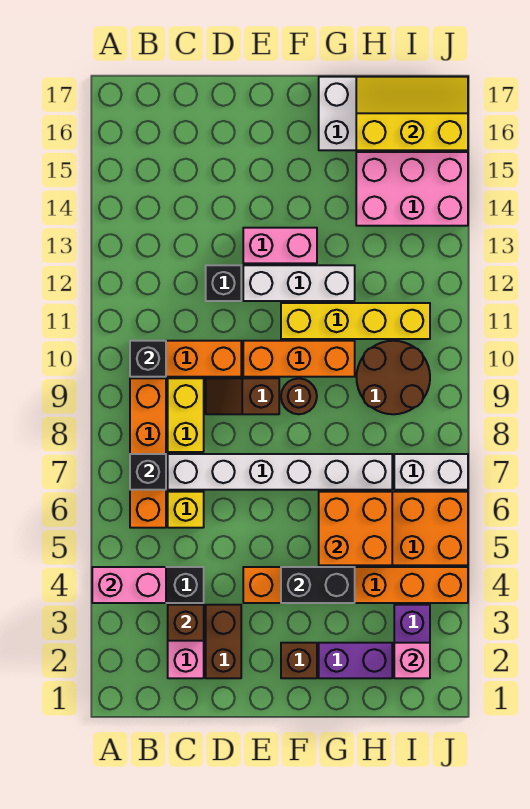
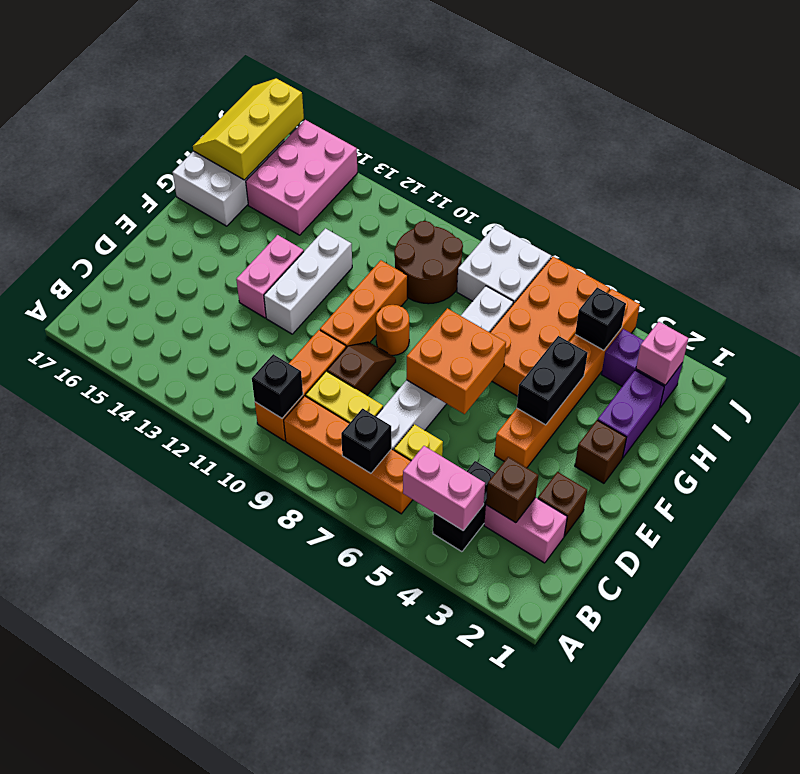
pink 1x2 brick [92,567,166,603] -> pink 1x2 brick turned to [403,446,485,531]
brown 1x2 brick [206,605,241,678] -> brown 1x1 brick [538,472,587,536]
brown 1x2 slope [206,378,279,414] -> brown 1x2 slope turned to [327,342,396,395]
black 1x1 brick [206,265,241,301] -> black 1x1 brick moved to [575,288,626,350]
brown 1x1 round brick [281,379,317,414] -> orange 1x1 round brick [376,305,409,355]
yellow 1x4 brick [281,303,430,339] -> none
orange 2x2 brick [319,492,392,565] -> orange 2x2 brick moved to [406,308,506,414]
white 1x2 brick [394,454,468,490] -> white 2x2 brick [457,225,551,304]

